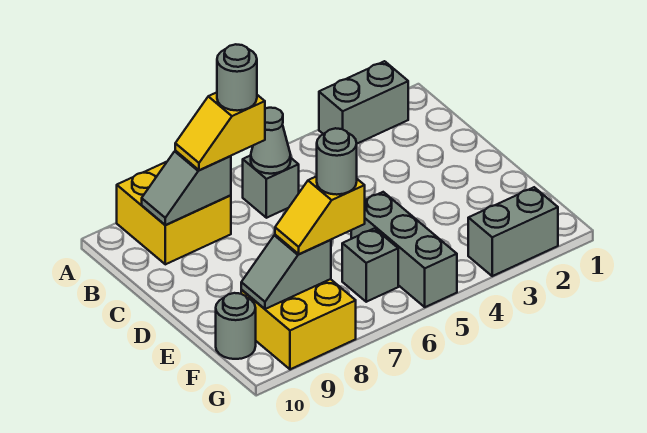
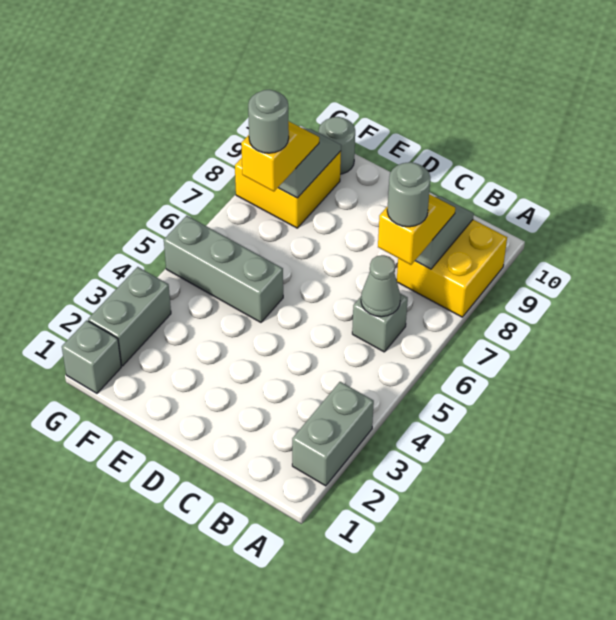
grey 1x1 brick [342,228,398,302] -> grey 1x1 brick moved to [62,320,121,393]

